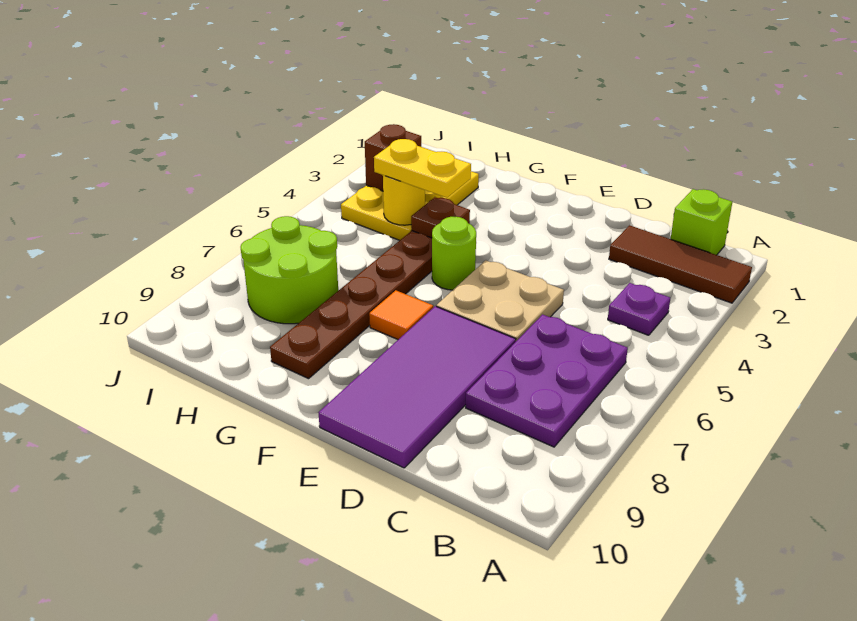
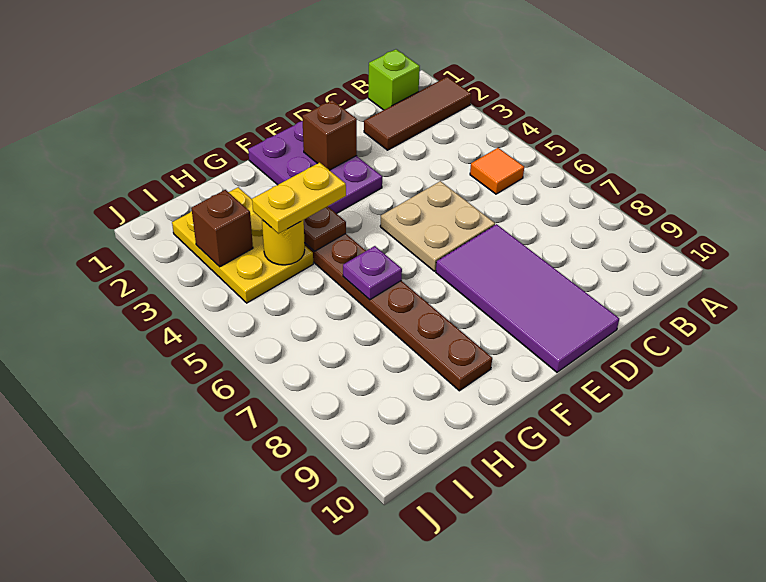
purple 1x1 plate [608,283,670,335] -> purple 1x1 plate moved to [343,246,402,300]
purple 2x3 plate [466,314,628,447] -> purple 2x3 plate moved to [248,121,382,214]
none -> brown 1x1 brick [302,100,357,170]
lime 1x1 round brick [432,217,476,290] -> none
orange 1x1 tile [369,290,433,339] -> orange 1x1 tile moved to [470,148,524,194]
lime 2x2 round brick [241,216,338,324] -> none

